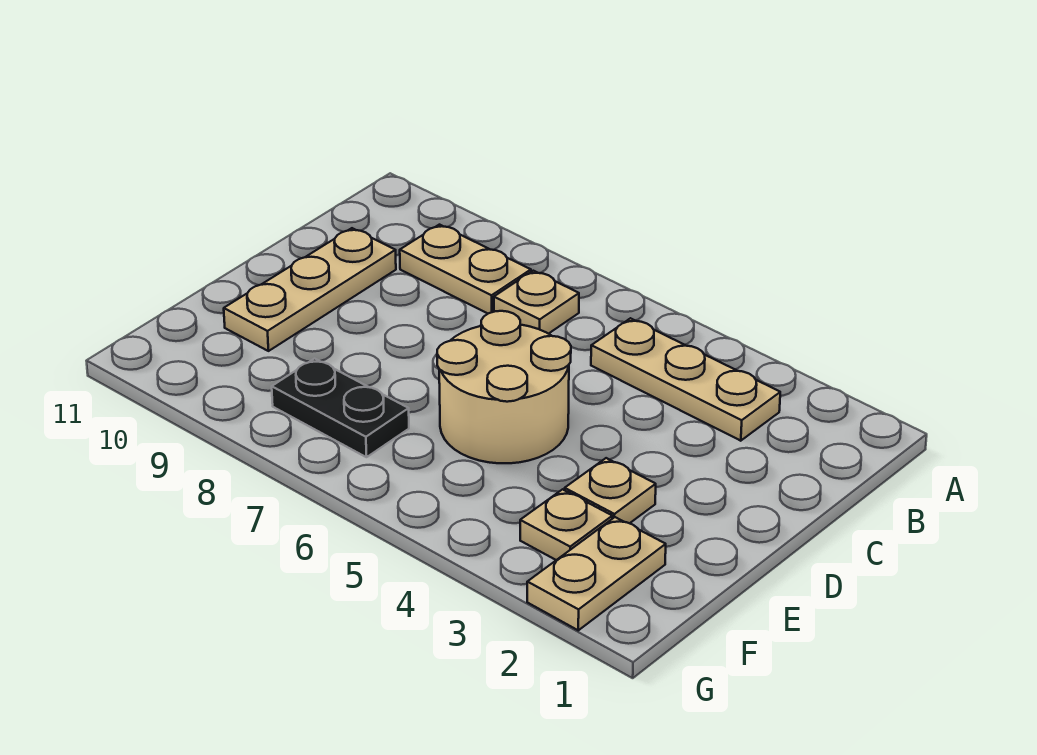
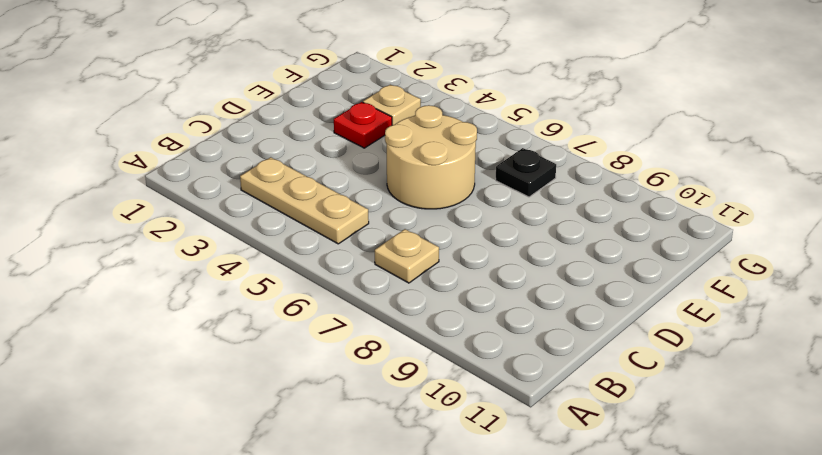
tan 1x2 plate [400,225,531,313] -> none
tan 1x3 plate [224,228,396,351] -> none
tan 1x1 plate [565,458,656,523] -> red 1x1 plate [334,102,392,148]
tan 1x2 plate [527,517,666,630] -> none
black 1x2 plate [272,359,409,457] -> black 1x1 plate [496,148,556,197]

